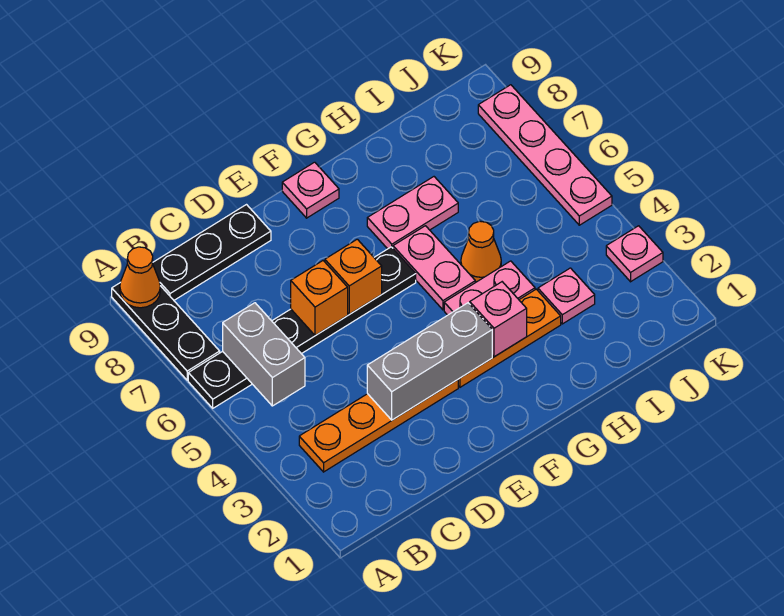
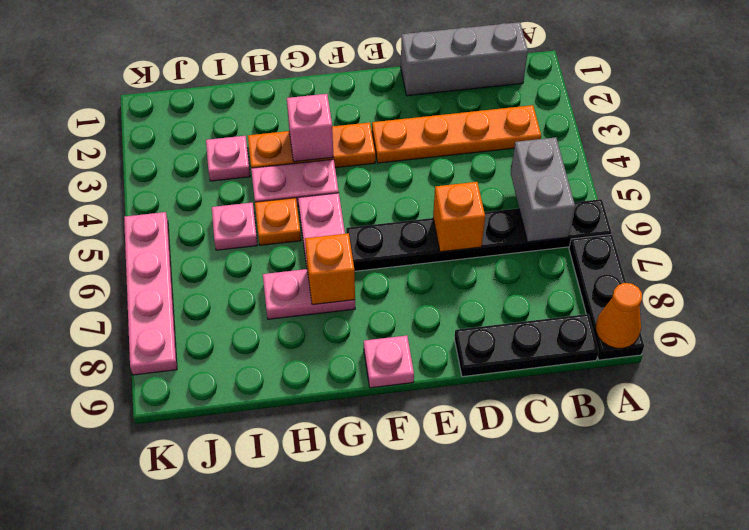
grey 1x3 brick [367,303,492,420] -> grey 1x3 brick moved to [401,22,528,96]
orange 1x1 brick [325,239,382,314] -> orange 1x1 brick moved to [305,233,355,305]
orange 1x1 cone [461,221,501,282] -> orange 1x1 plate [255,198,301,245]
pink 1x1 plate [606,226,663,282] -> pink 1x1 plate moved to [212,203,257,250]

